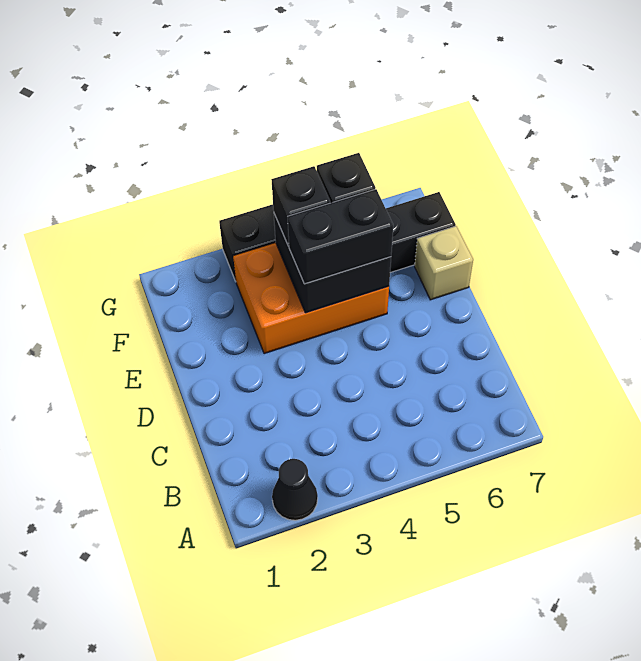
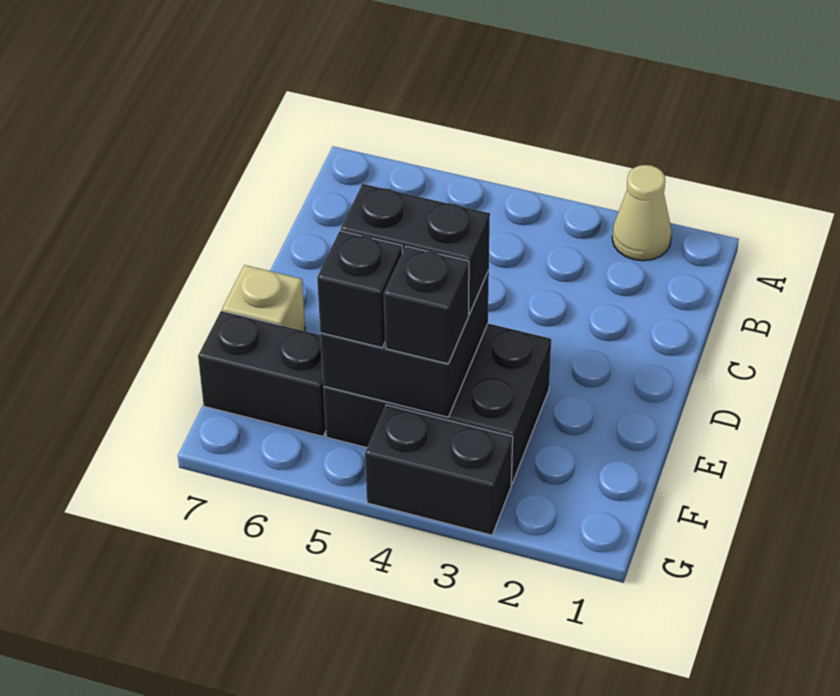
black 1x1 cone [272,459,318,520] -> tan 1x1 cone [612,165,672,261]
orange 2x3 brick [233,243,389,354] -> black 2x3 brick [323,324,551,484]

